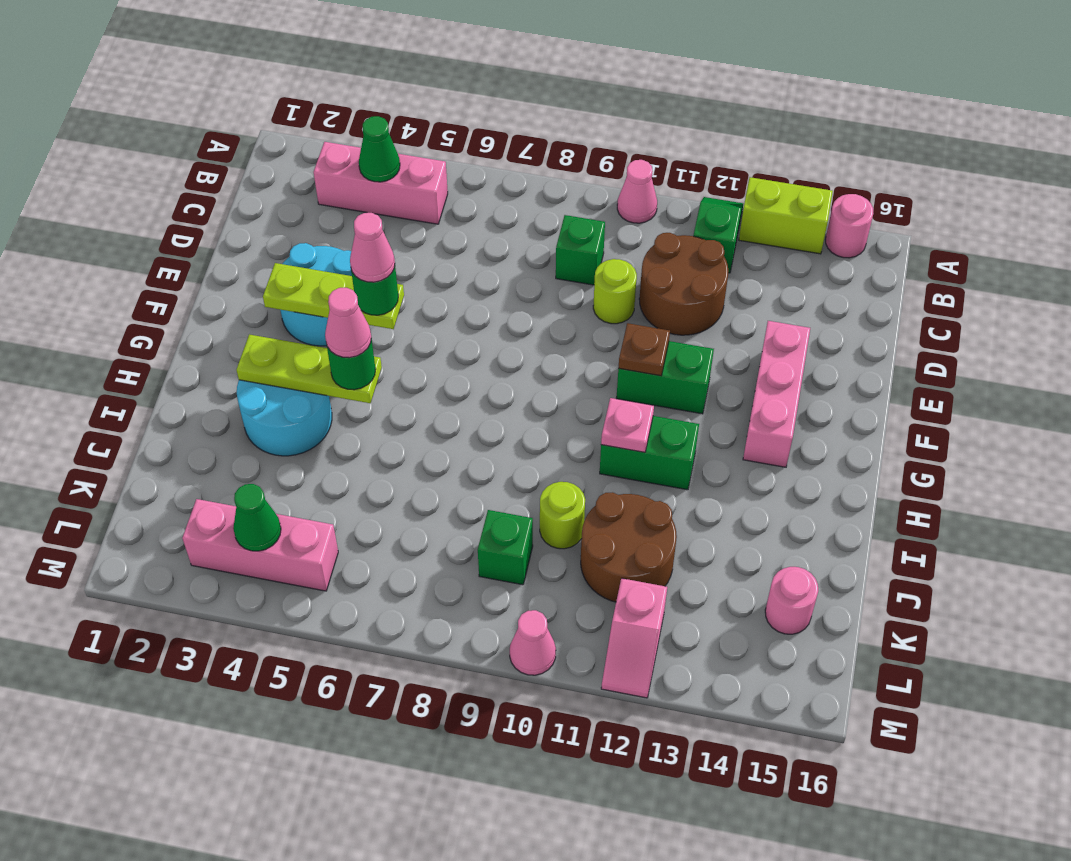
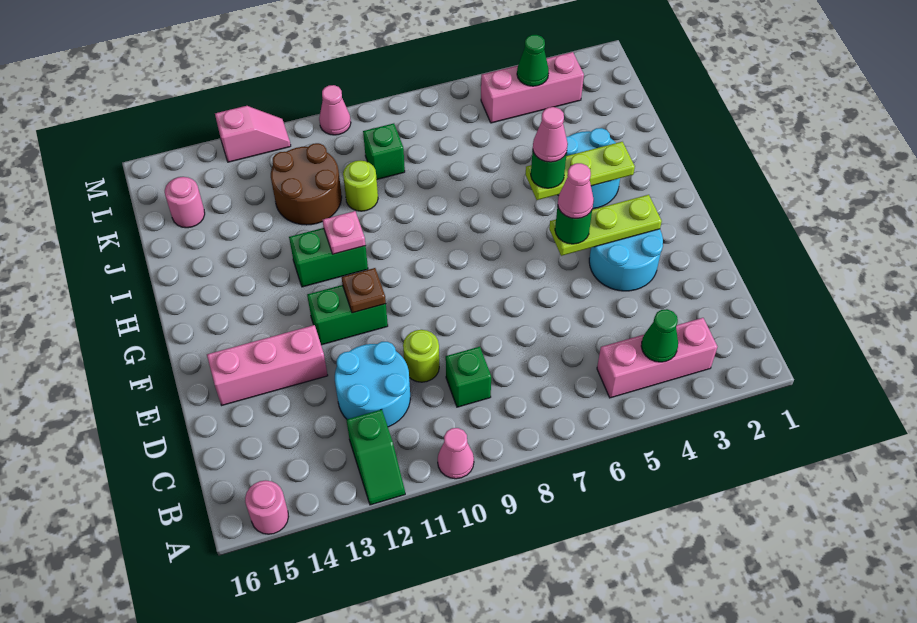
lime 1x2 brick [739,177,833,254] -> none
brown 2x2 round brick [639,233,728,335] -> cyan 2x2 round brick [335,342,410,427]
pink 1x3 brick [743,321,810,467] -> pink 1x3 brick turned to [207,325,328,405]
pink 1x2 slope [601,578,667,698] -> pink 1x2 slope turned to [215,106,291,162]

